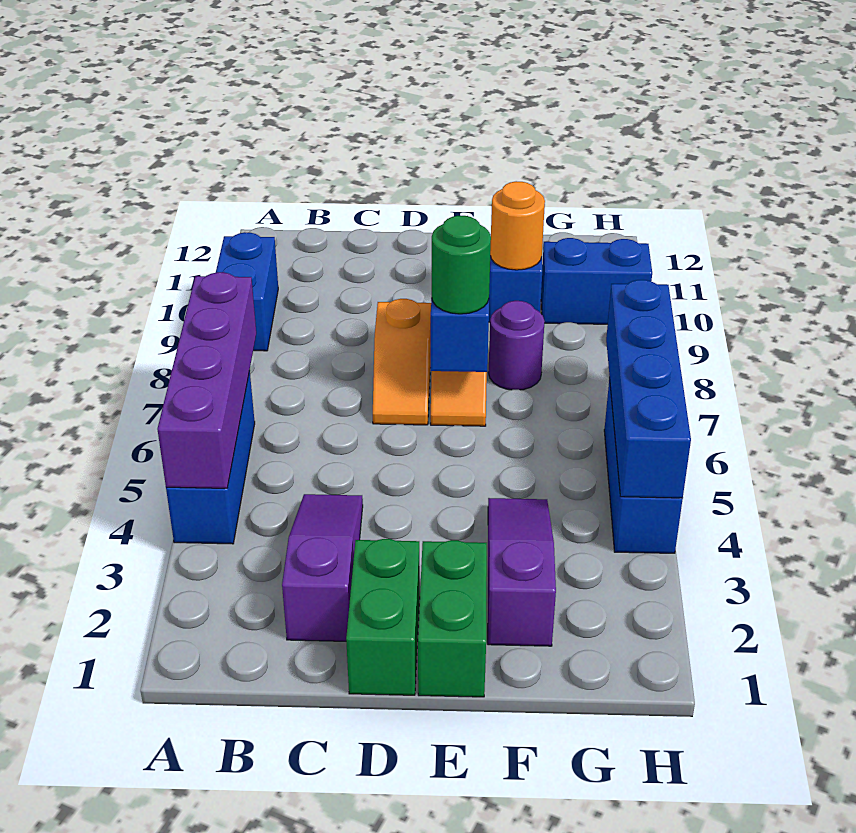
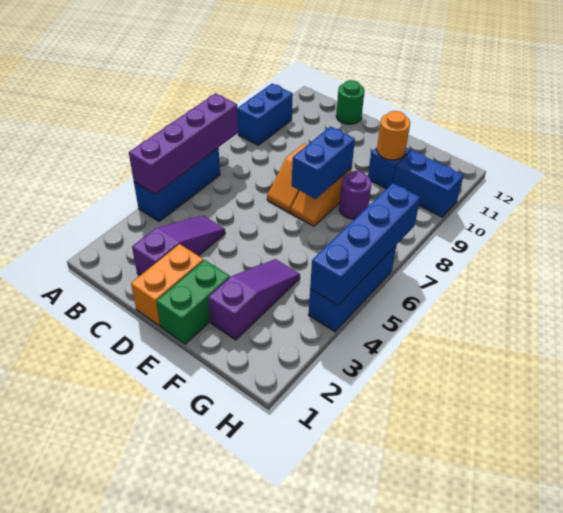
green 1x2 brick [346,539,420,695] -> orange 1x2 brick [131,244,204,326]
green 1x1 round brick [432,216,491,314] -> green 1x1 round brick moved to [336,80,365,124]

